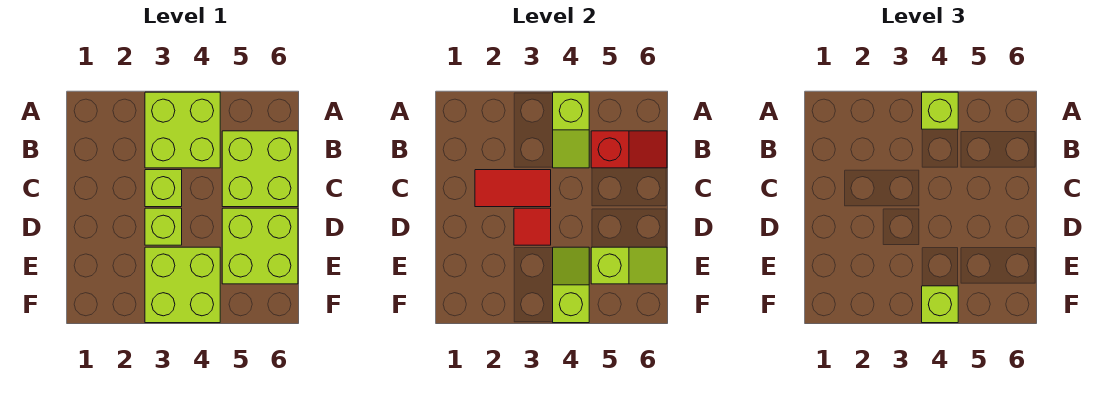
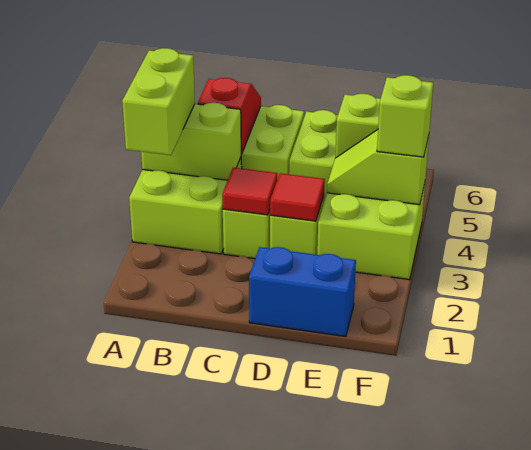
lime 1x2 slope [553,92,589,168] -> lime 1x2 brick [141,103,241,180]
lime 1x1 brick [922,92,958,129] -> lime 1x2 brick [122,48,195,155]
red 1x2 tile [475,170,551,207] -> red 1x1 tile [222,168,277,215]
none -> blue 1x2 brick [249,247,356,337]

